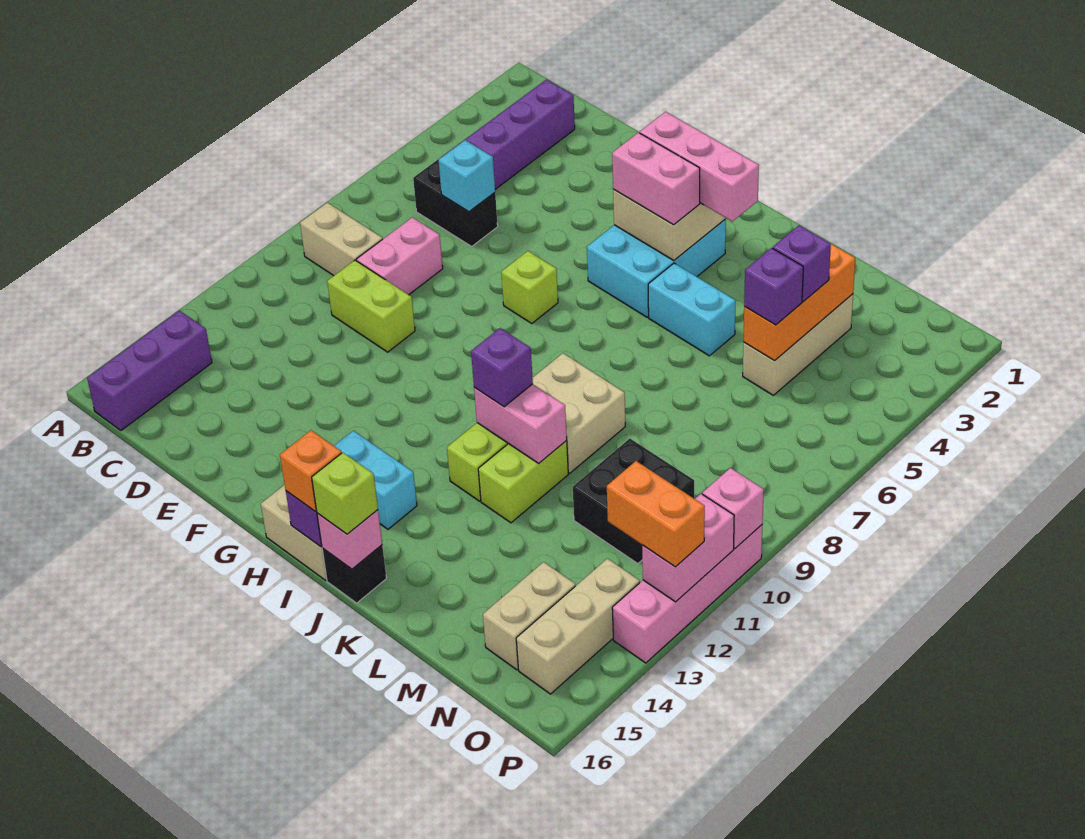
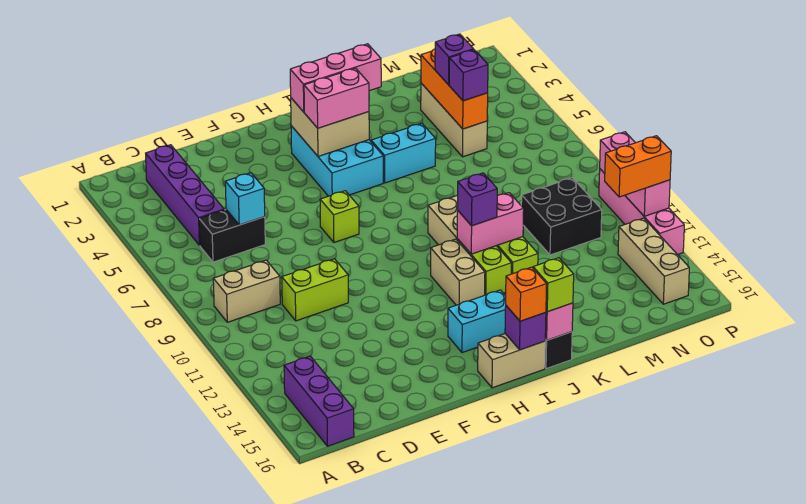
pink 1x2 brick [356,217,443,295] -> none
tan 1x2 brick [483,562,575,670] -> tan 1x2 brick moved to [431,239,485,305]

